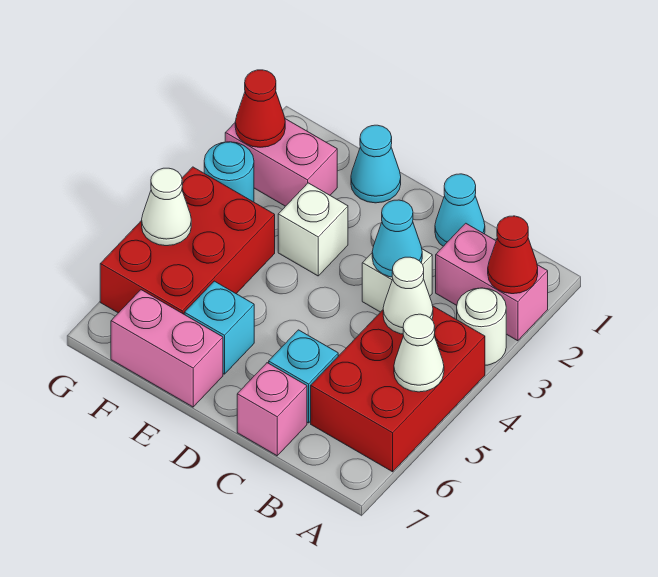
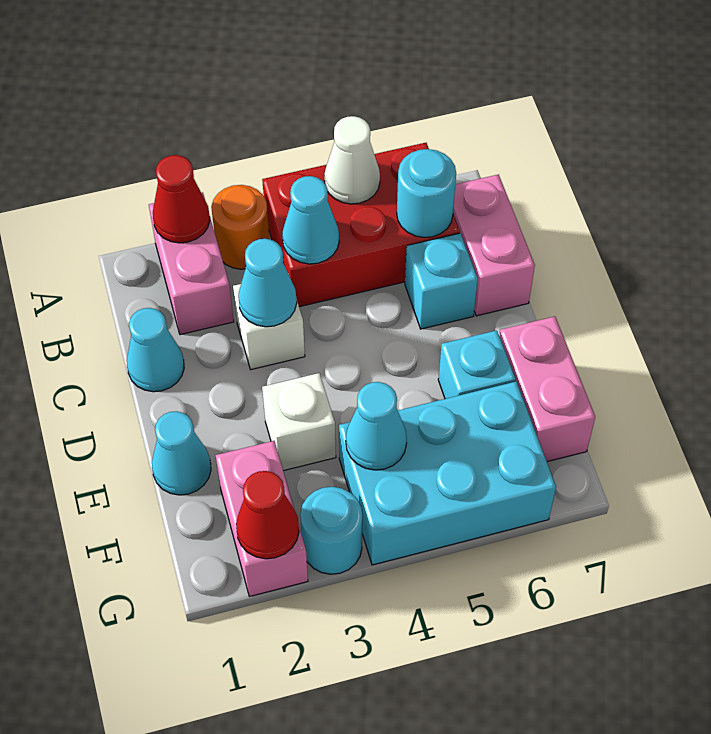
white 1x1 round brick [457,288,506,365] -> orange 1x1 round brick [211,185,269,269]
white 1x1 cone [383,257,433,334] -> cyan 1x1 cone [282,176,339,264]
none -> cyan 1x1 round brick [397,149,456,238]
pink 1x1 brick [237,363,307,456] -> pink 1x2 brick [453,175,535,316]
red 2x3 brick [100,167,275,314] -> cyan 2x3 brick [339,382,556,565]
none -> cyan 1x1 cone [346,382,407,470]
white 1x1 cone [142,168,191,246] -> none

